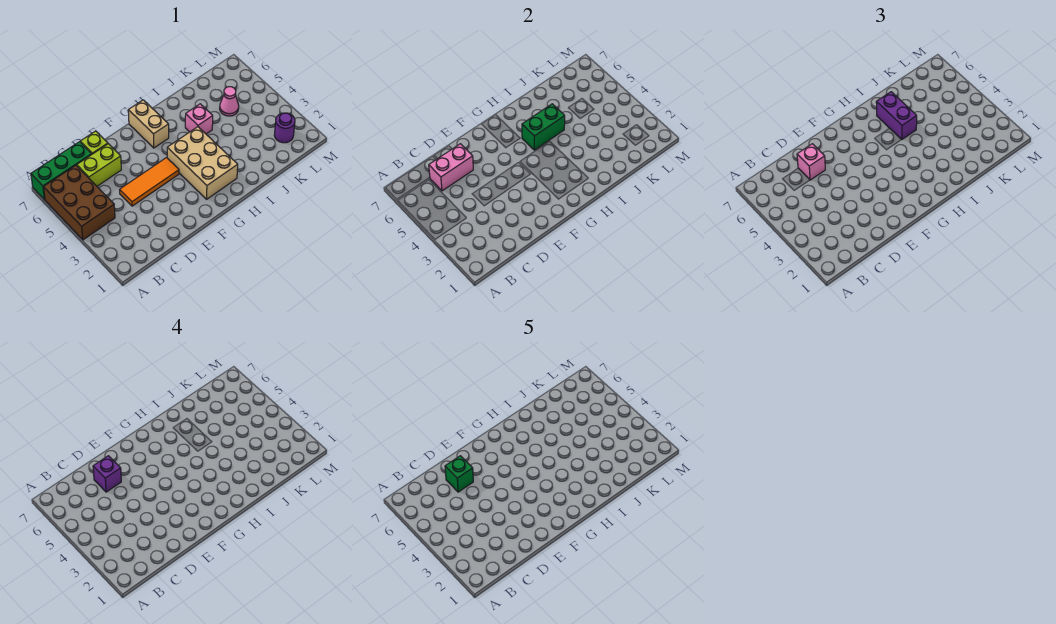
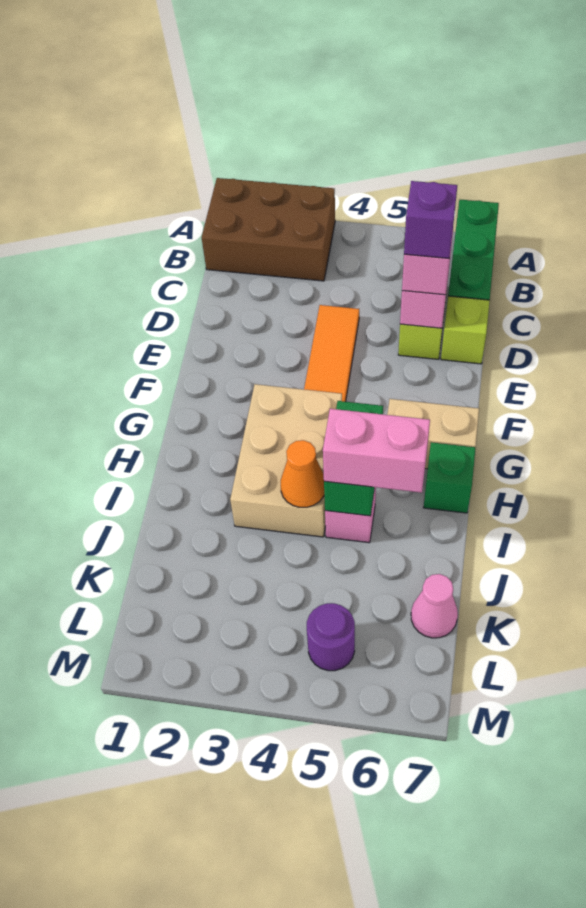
brown 2x3 brick [44,165,115,240] -> brown 2x3 brick moved to [201,178,335,281]
green 1x1 brick [445,456,473,492] -> green 1x1 brick moved to [424,442,476,513]
tan 2x3 brick [167,127,238,199] -> tan 2x3 brick turned to [230,384,342,537]
none -> orange 1x1 cone [281,440,324,507]
purple 1x2 brick [876,92,917,139] -> pink 1x2 brick [323,409,430,493]
pink 1x1 cone [220,87,239,116] -> pink 1x1 cone moved to [411,574,458,638]
purple 1x1 round brick [274,113,295,143] -> purple 1x1 round brick moved to [307,603,355,671]

